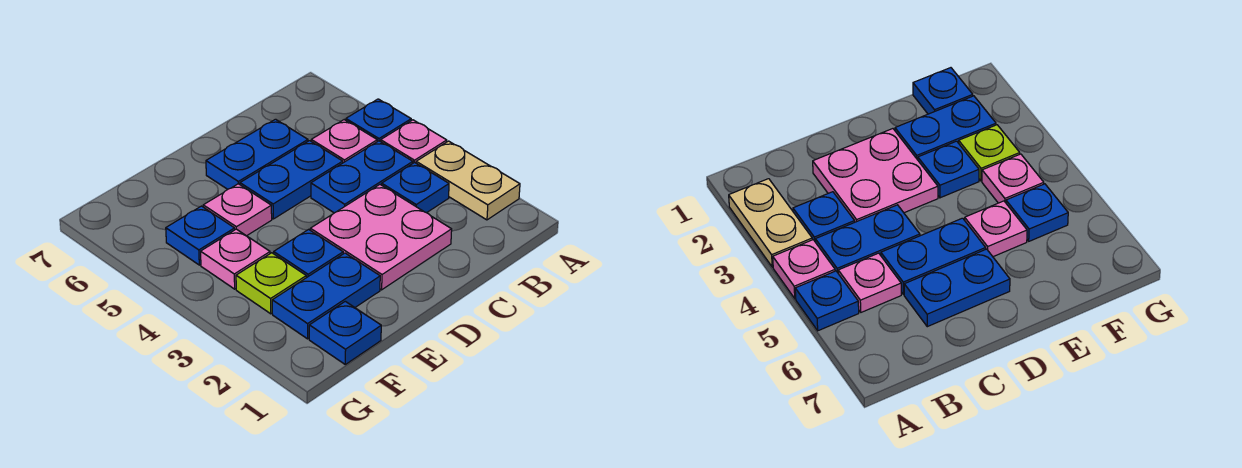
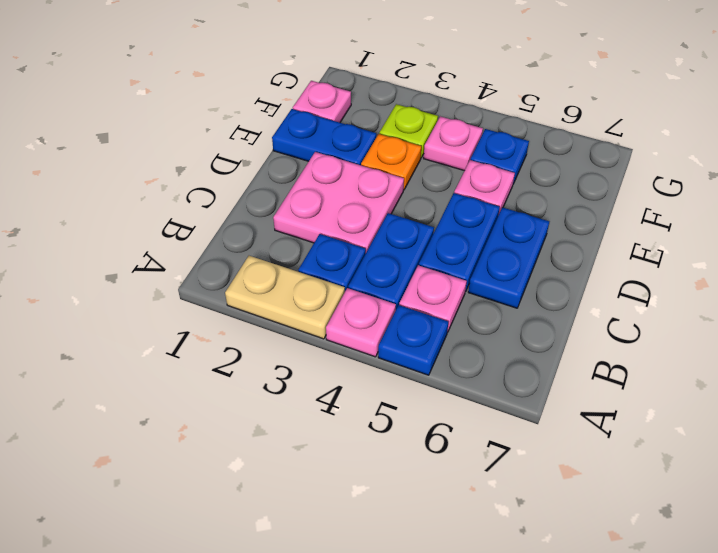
blue 1x2 plate [272,253,380,339] -> blue 1x2 plate turned to [272,109,376,165]
blue 1x1 plate [274,229,343,278] -> orange 1x1 plate [361,134,421,190]
blue 1x1 plate [309,301,381,364] -> pink 1x1 plate [293,81,351,123]

